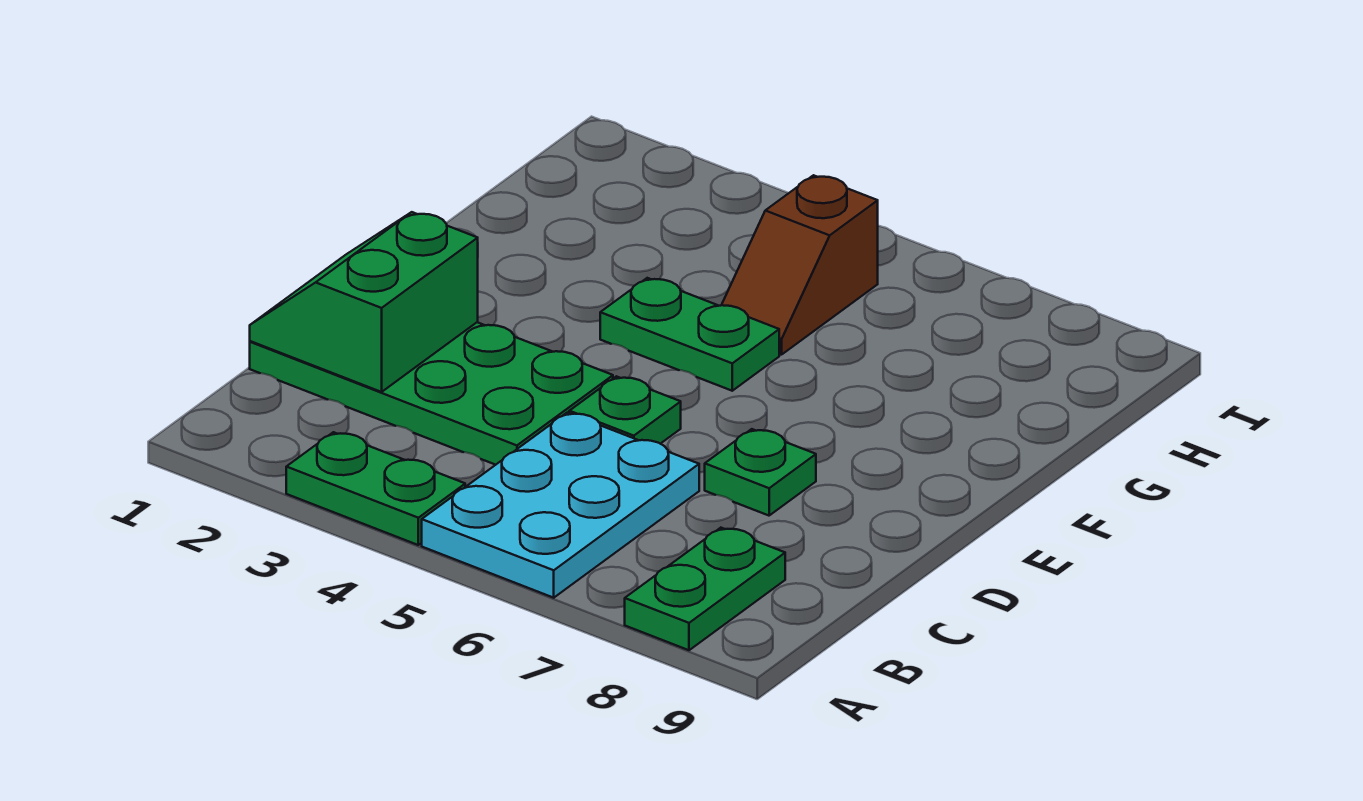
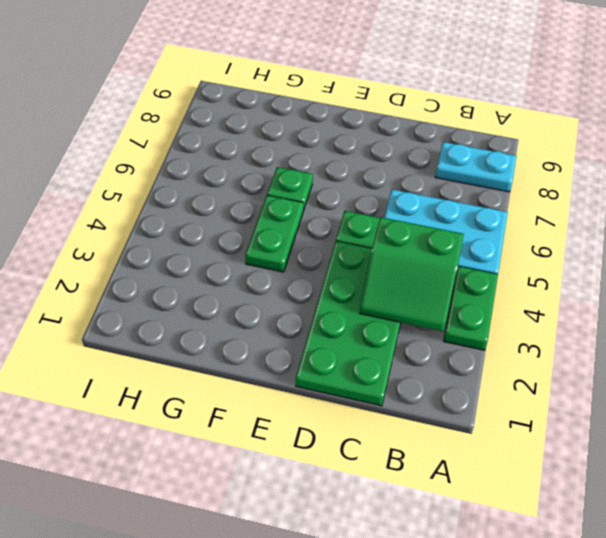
green 1x2 plate [625,528,785,650] -> cyan 1x2 plate [435,142,516,192]
green 2x2 slope [250,212,478,392] -> green 2x2 slope moved to [360,217,464,331]
green 1x1 plate [705,429,816,516] -> green 1x1 plate moved to [267,167,313,211]
brown 1x2 slope [722,175,878,355] -> none

